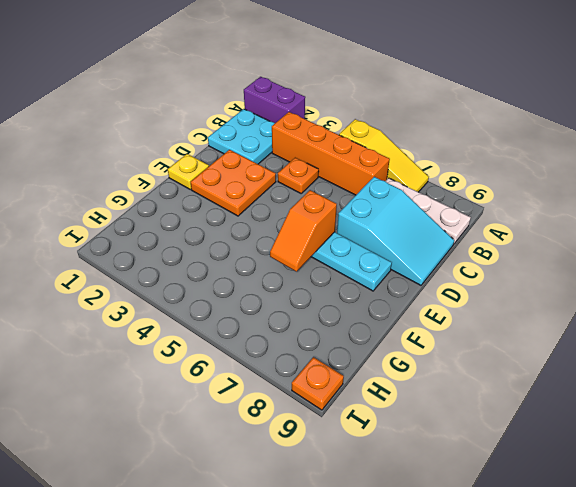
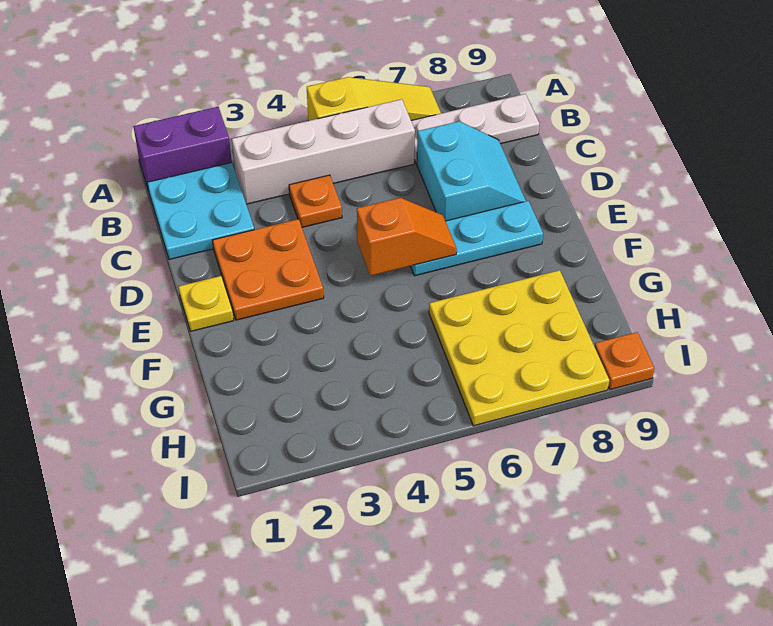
orange 1x4 brick [272,112,390,195] -> white 1x4 brick [232,99,415,204]
cyan 2x3 slope [337,177,454,285] -> cyan 2x2 slope [417,121,526,221]
orange 1x2 slope [270,190,337,271] -> orange 1x2 slope turned to [357,198,457,276]
none -> yellow 3x3 plate [429,270,609,426]

